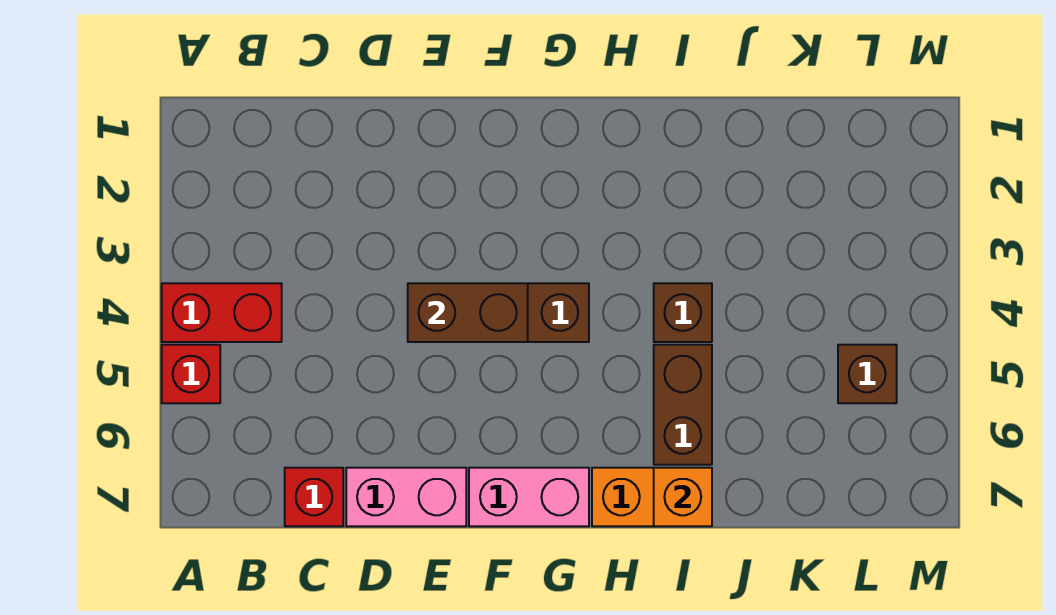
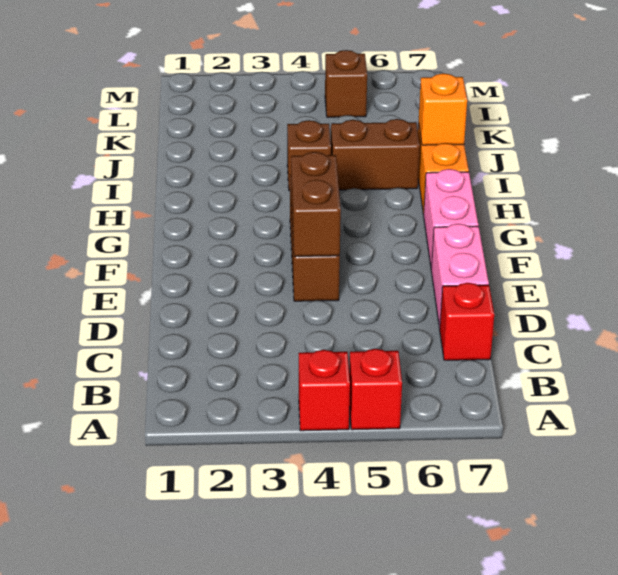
red 1x2 brick [162,283,282,342] -> red 1x1 brick [299,350,350,431]

